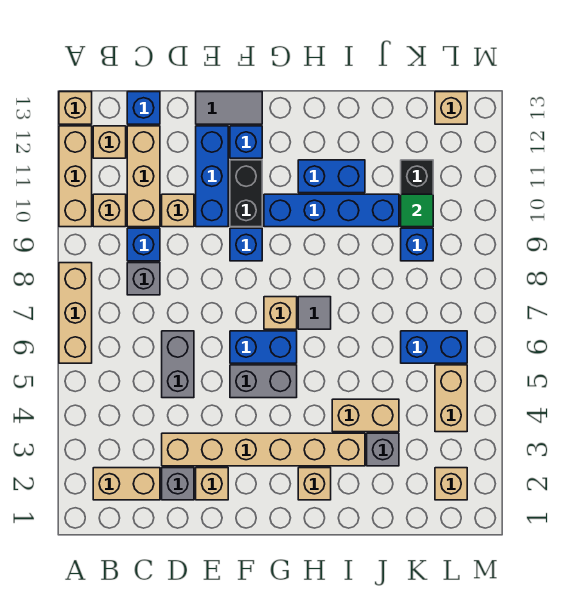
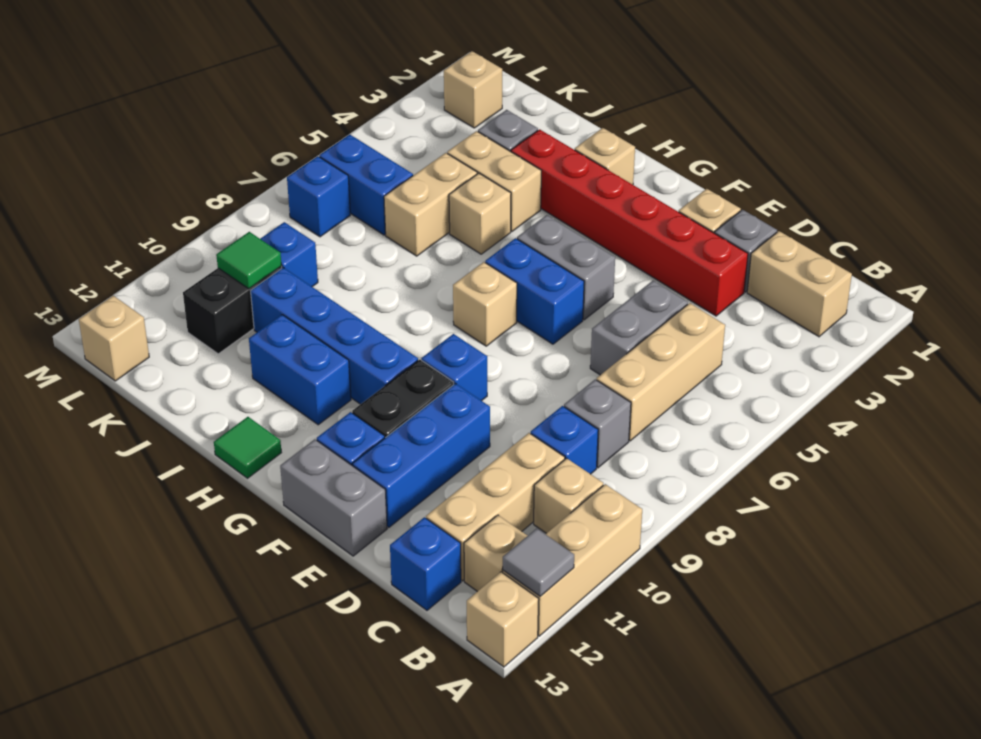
tan 1x3 brick [59,263,92,363] -> tan 1x3 brick moved to [597,303,725,441]
tan 1x6 brick [162,433,365,466] -> red 1x6 brick [511,129,748,316]
tan 1x1 brick [162,194,194,227] -> tan 1x1 brick moved to [449,173,511,254]
grey 1x2 tile [196,92,262,124] -> grey 1x2 brick [280,439,387,556]
grey 1x1 tile [298,297,331,329] -> grey 1x1 tile moved to [503,528,574,596]
none -> green 1x1 tile [214,417,281,478]
tan 1x2 brick [435,365,467,432] -> tan 1x2 brick moved to [384,153,477,256]
none -> blue 1x1 brick [287,156,350,237]

